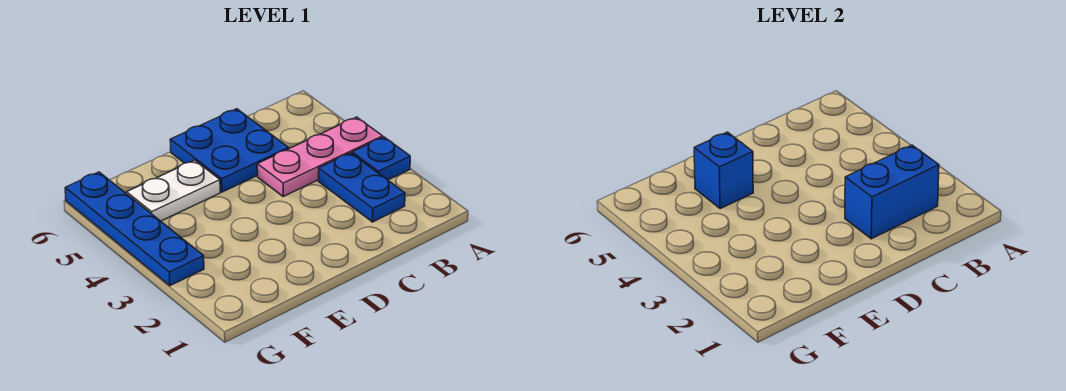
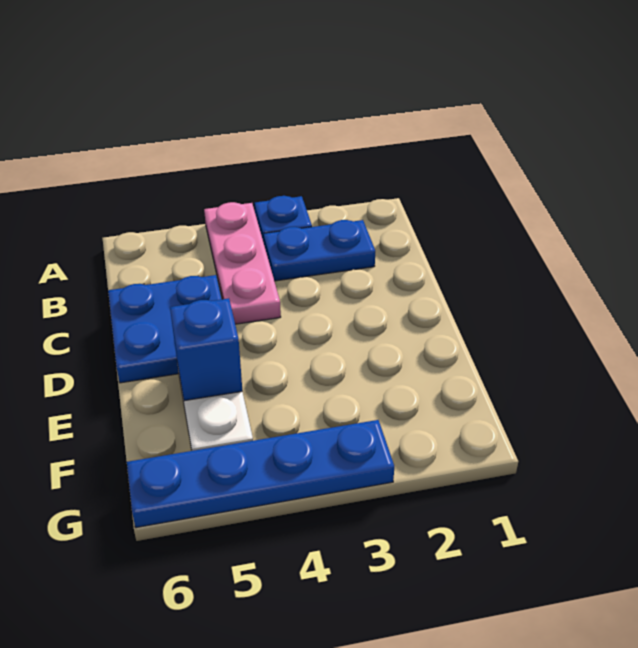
blue 1x2 brick [845,145,939,239] -> none

